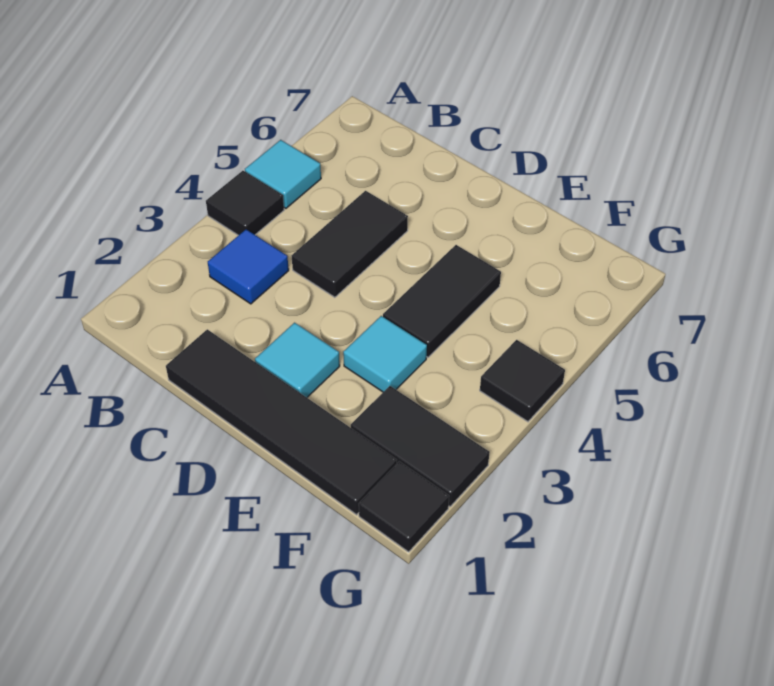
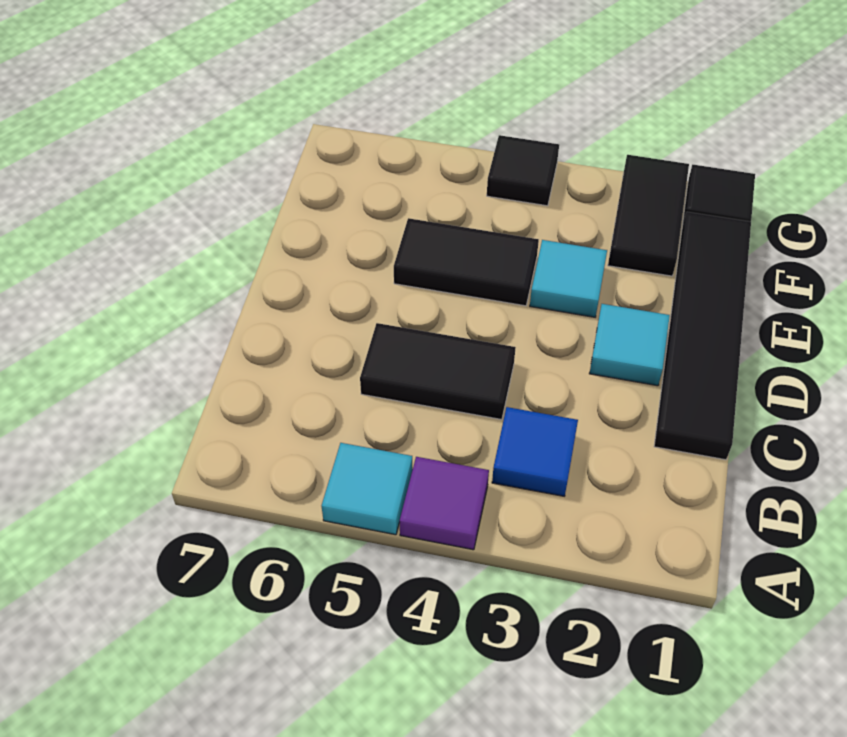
black 1x1 tile [206,171,284,236] -> purple 1x1 tile [400,457,489,550]

